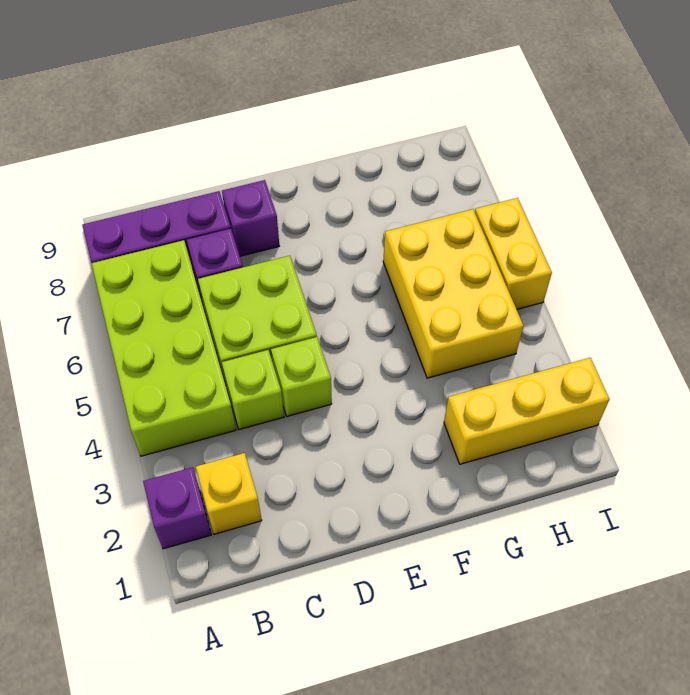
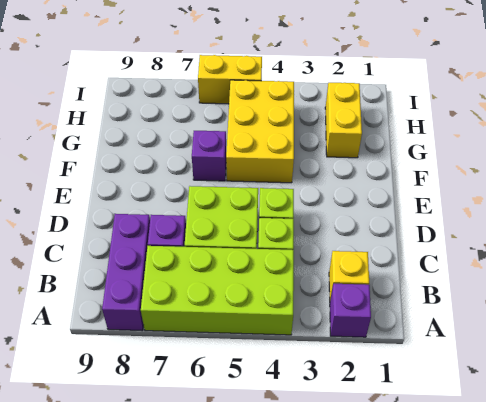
purple 1x1 brick [222,180,279,256] -> purple 1x1 brick moved to [192,131,226,181]
yellow 1x3 brick [444,358,609,464] -> yellow 1x2 brick [325,83,362,158]
yellow 2x3 brick [383,209,524,378] -> yellow 2x3 brick turned to [226,80,294,183]

